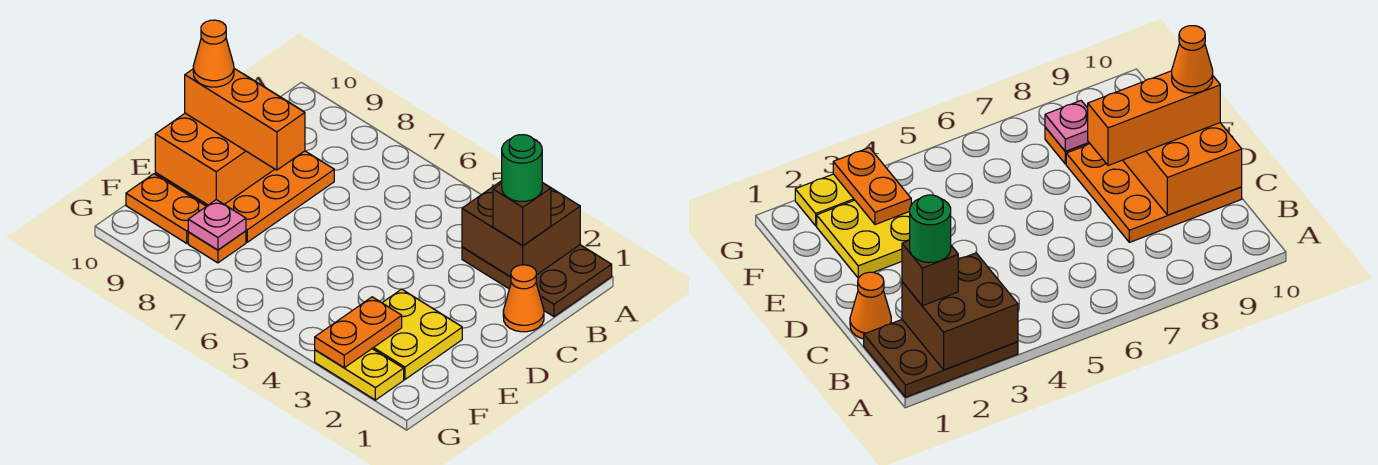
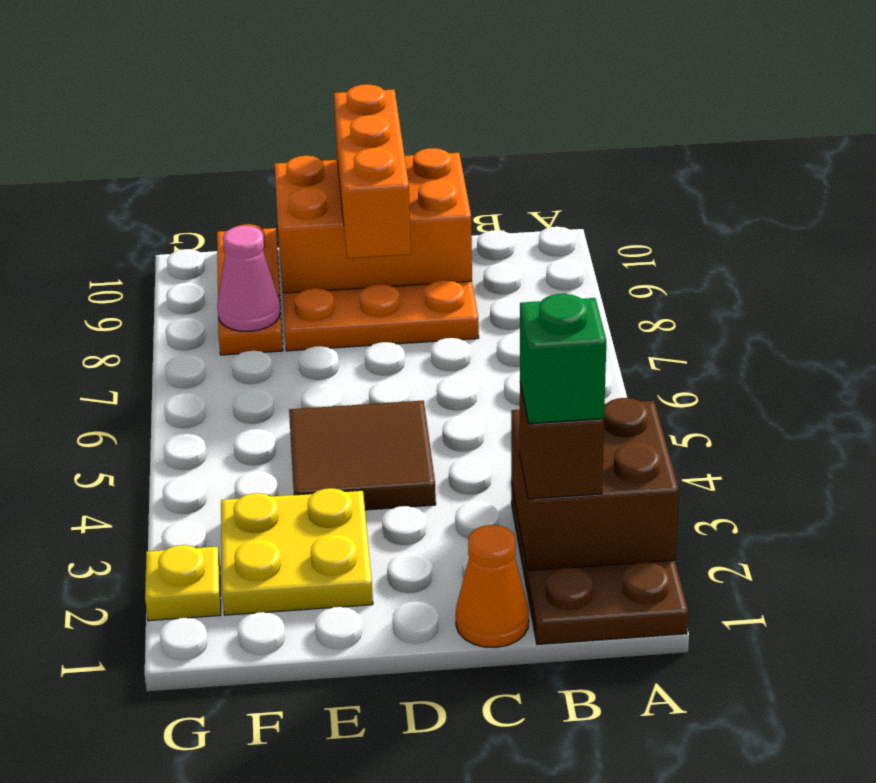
green 1x1 round brick [502,135,542,201] -> green 1x1 brick [520,294,606,424]
none -> brown 2x2 tile [289,401,436,510]
orange 1x1 cone [193,20,234,87] -> none
orange 1x2 plate [315,297,402,368] -> none
pink 1x1 plate [188,200,246,250] -> pink 1x1 cone [217,226,281,331]
yellow 1x2 plate [315,349,404,400] -> yellow 1x1 plate [145,545,221,621]

